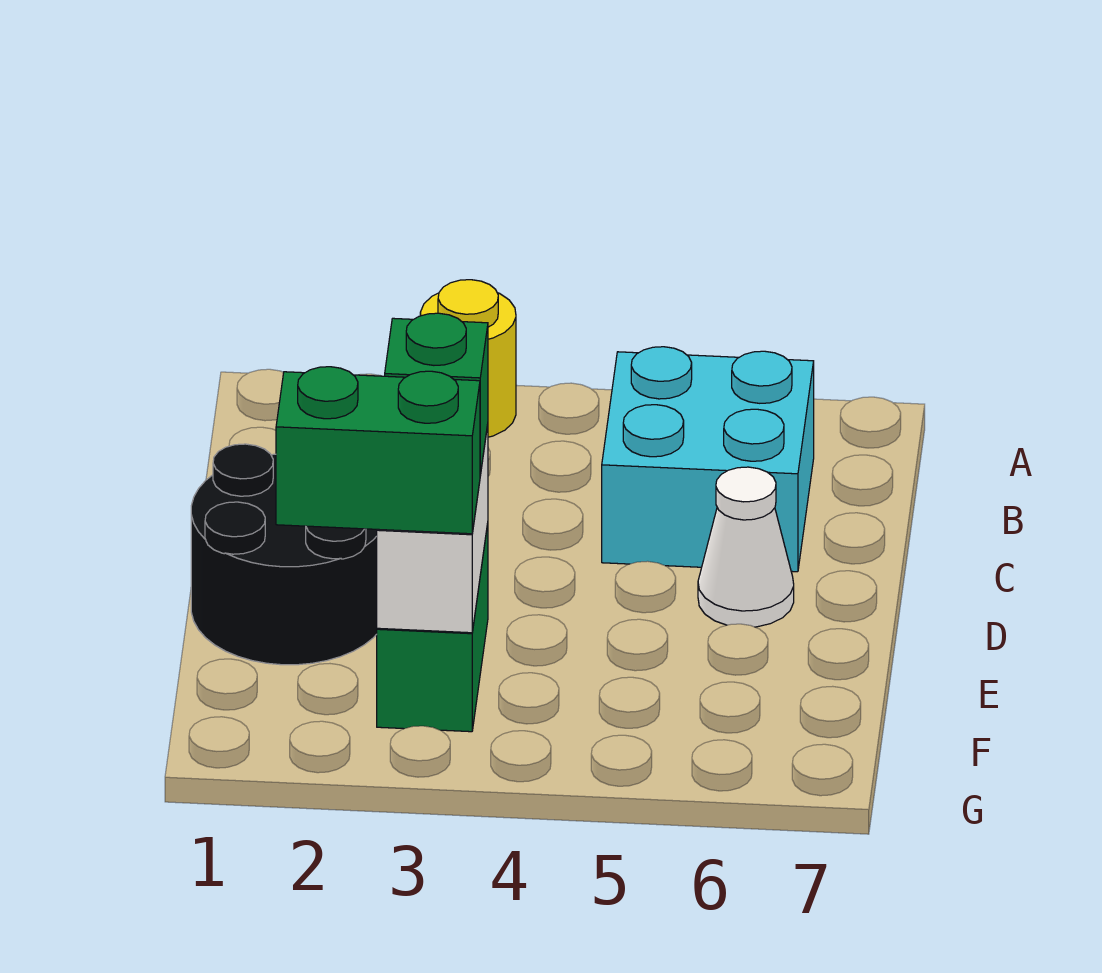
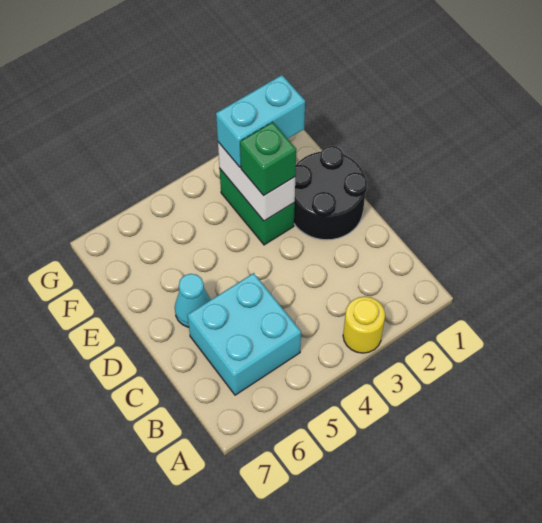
white 1x1 cone [698,467,794,627] -> cyan 1x1 cone [175,274,211,327]
green 1x2 brick [276,367,480,534] -> cyan 1x2 brick [216,75,305,167]

